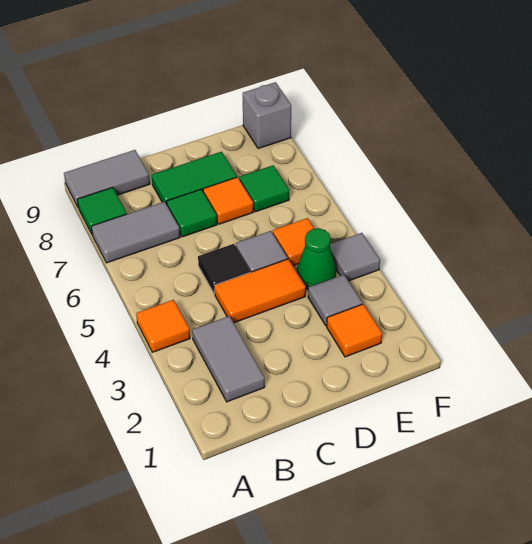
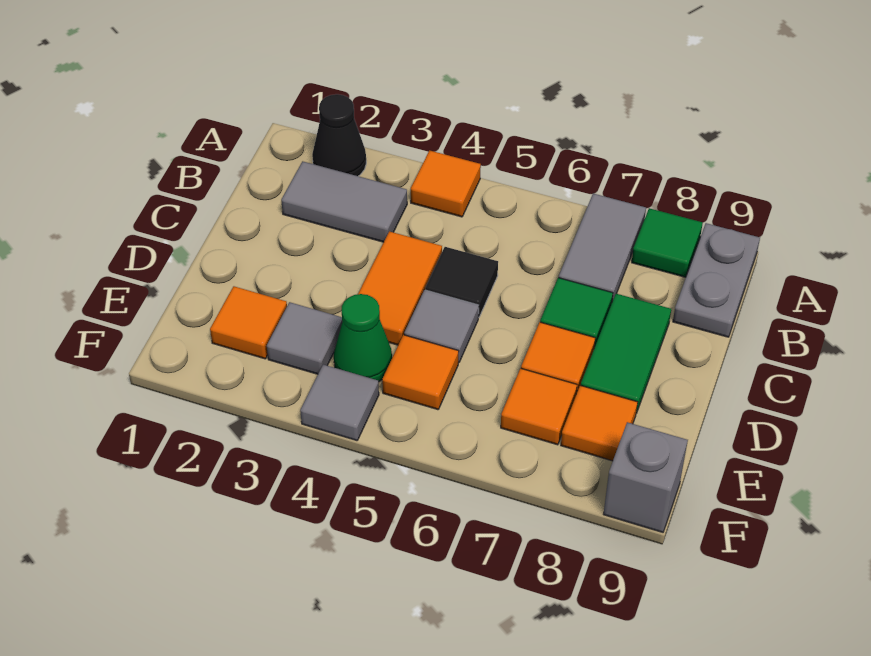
none -> black 1x1 cone [312,94,366,176]
grey 1x2 tile [64,150,150,208] -> grey 1x2 plate [673,223,760,337]
green 1x1 tile [239,165,289,212] -> orange 1x1 tile [501,368,577,445]
none -> orange 1x1 tile [561,385,638,461]

